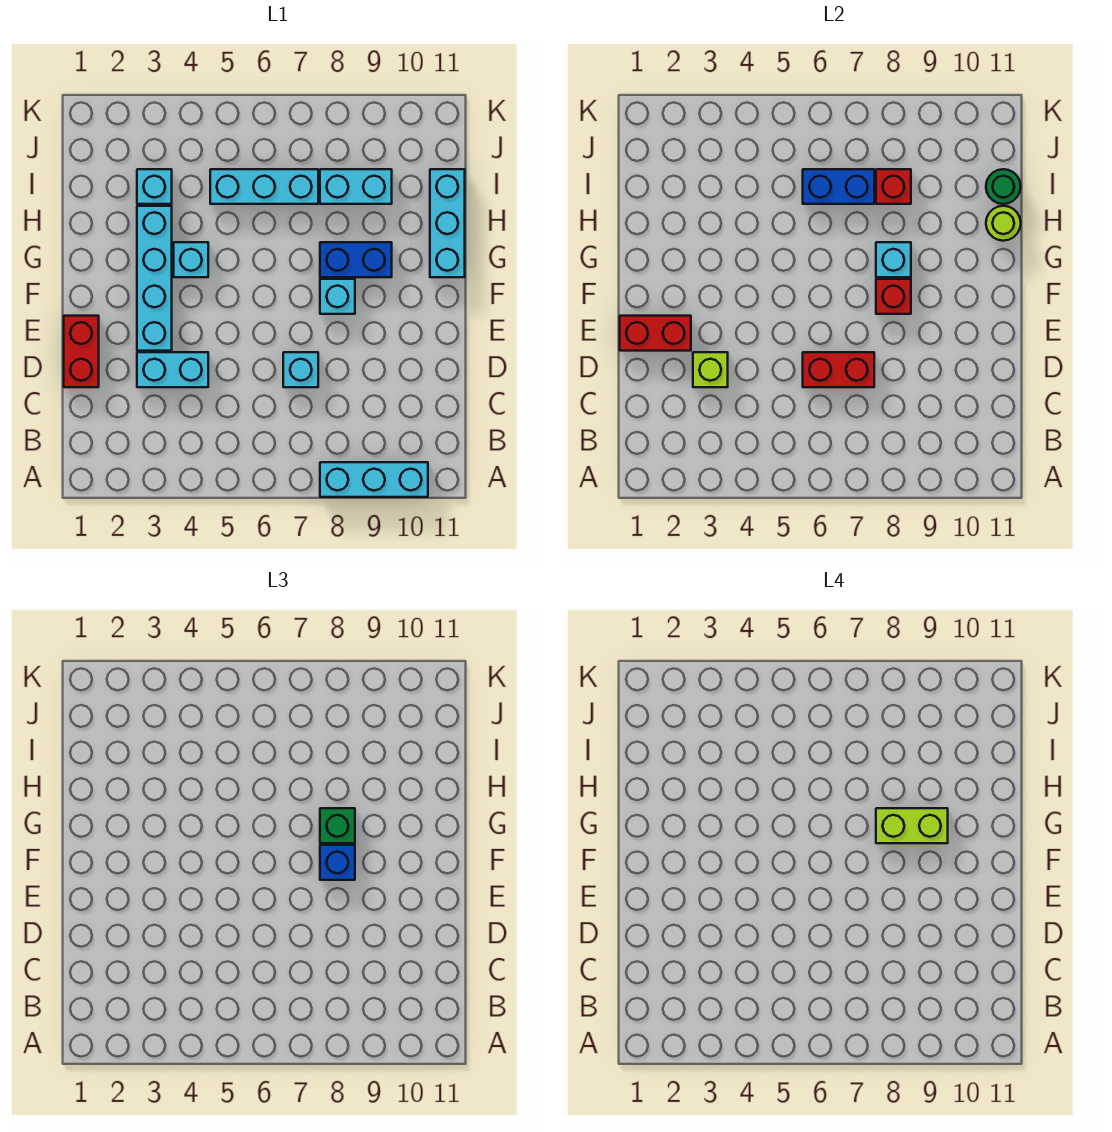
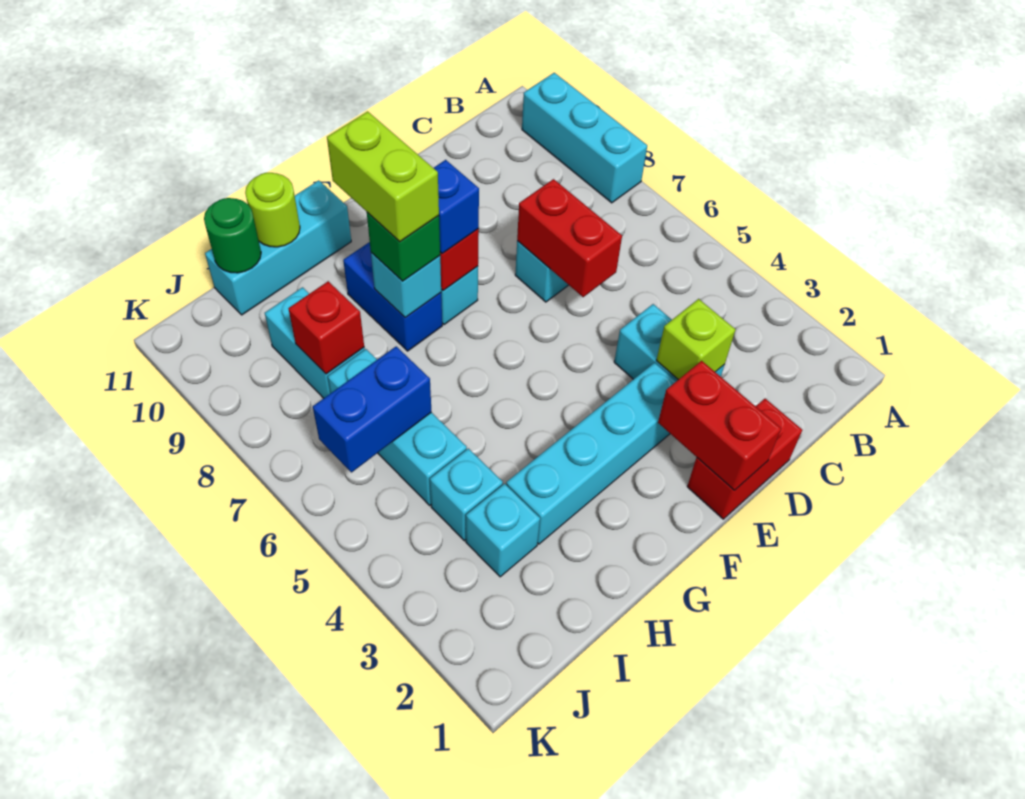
cyan 1x1 brick [174,242,208,277] -> cyan 1x1 brick moved to [430,448,503,541]
blue 1x2 brick [803,169,874,204] -> blue 1x2 brick turned to [313,347,431,472]

